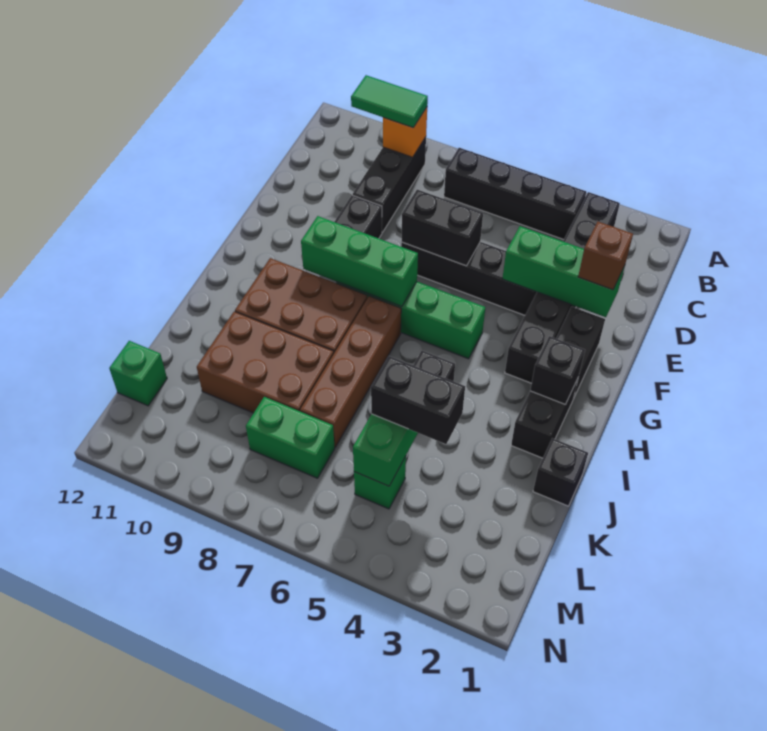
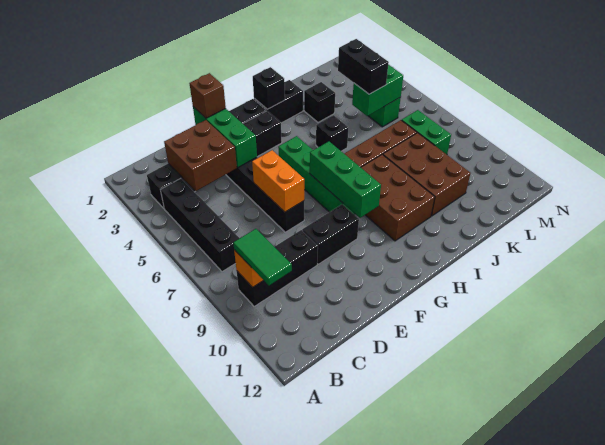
none -> brown 2x2 brick [164,120,237,191]
black 1x2 brick [401,190,483,266] -> orange 1x2 brick [252,150,304,212]
black 1x1 brick [533,438,588,506] -> black 1x1 brick moved to [304,82,335,122]
green 1x1 brick [109,341,167,406] -> none

